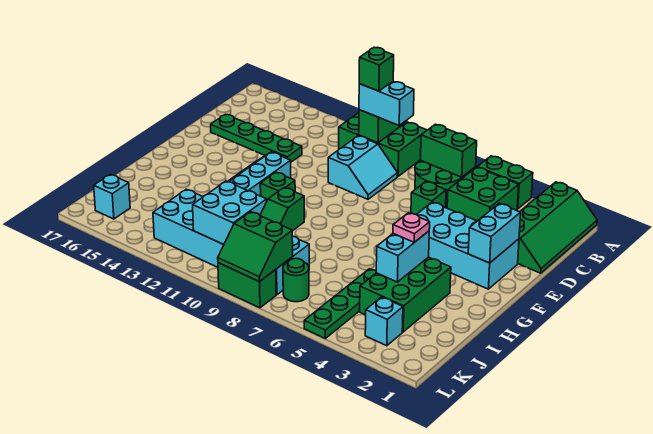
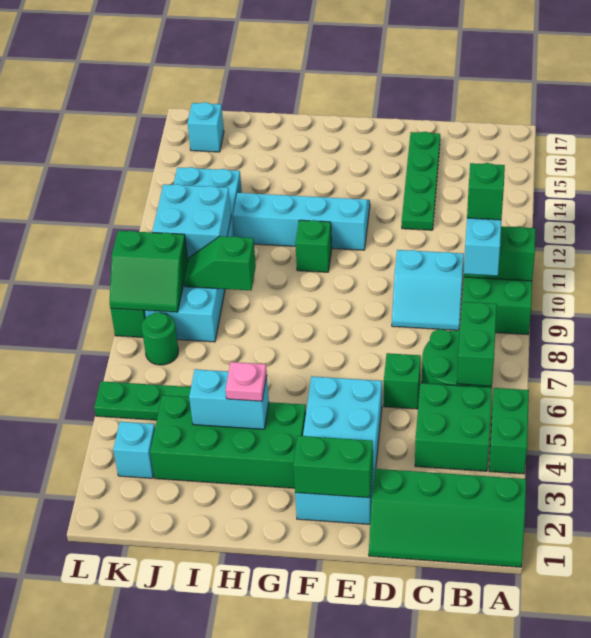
cyan 1x2 brick [468,203,521,263] -> green 1x2 brick [293,436,373,498]
green 2x3 brick [360,257,451,332] -> green 2x4 brick [150,395,306,488]
green 2x2 slope [218,212,293,282] -> green 2x2 slope turned to [110,231,188,312]

